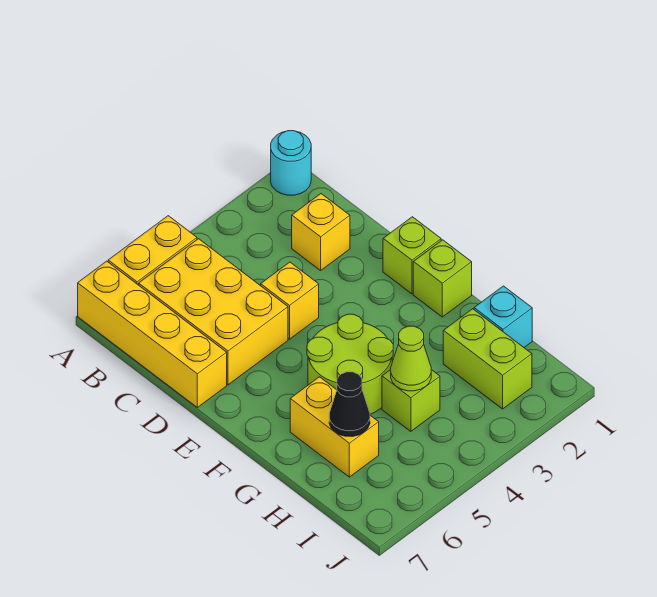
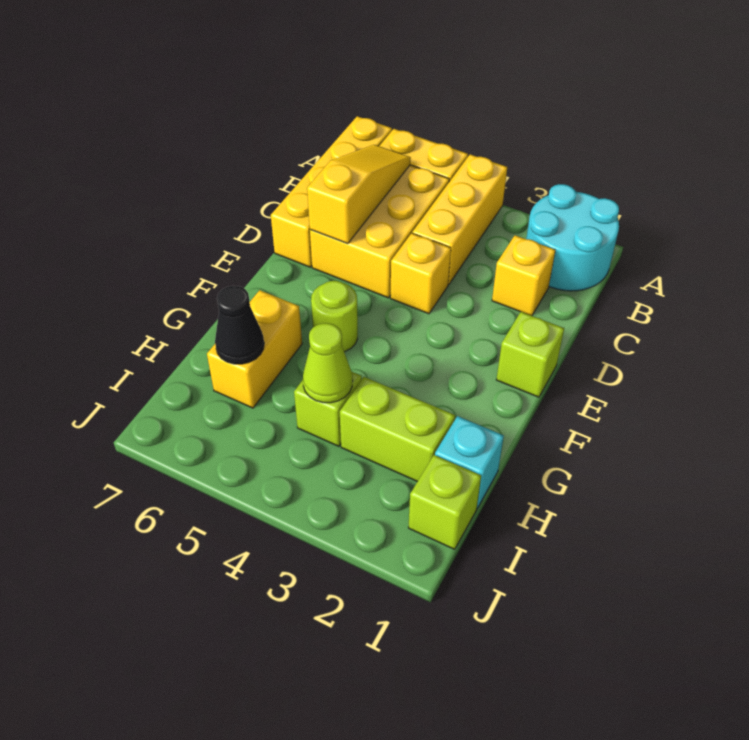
cyan 1x1 round brick [271,131,311,195] -> cyan 2x2 round brick [526,184,619,291]
none -> yellow 1x3 brick [412,154,507,284]
none -> yellow 1x3 slope [307,145,411,244]
lime 1x1 brick [413,240,472,317] -> lime 1x1 brick moved to [408,455,481,549]
lime 2x2 round brick [307,314,393,414] -> lime 1x1 round brick [311,281,358,352]
lime 1x2 brick [443,309,532,409] -> lime 1x2 brick turned to [340,377,455,481]

